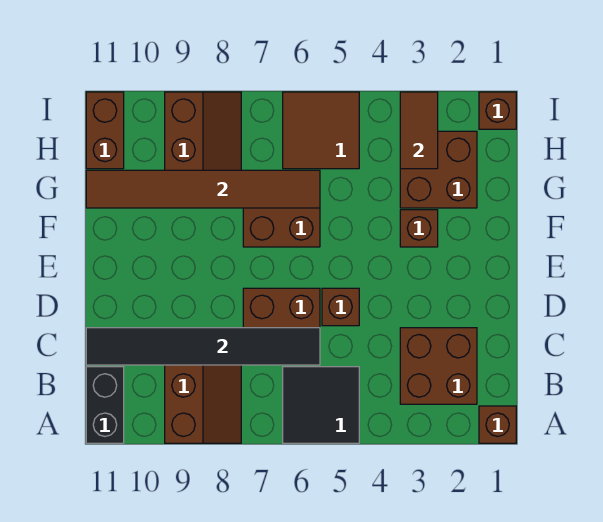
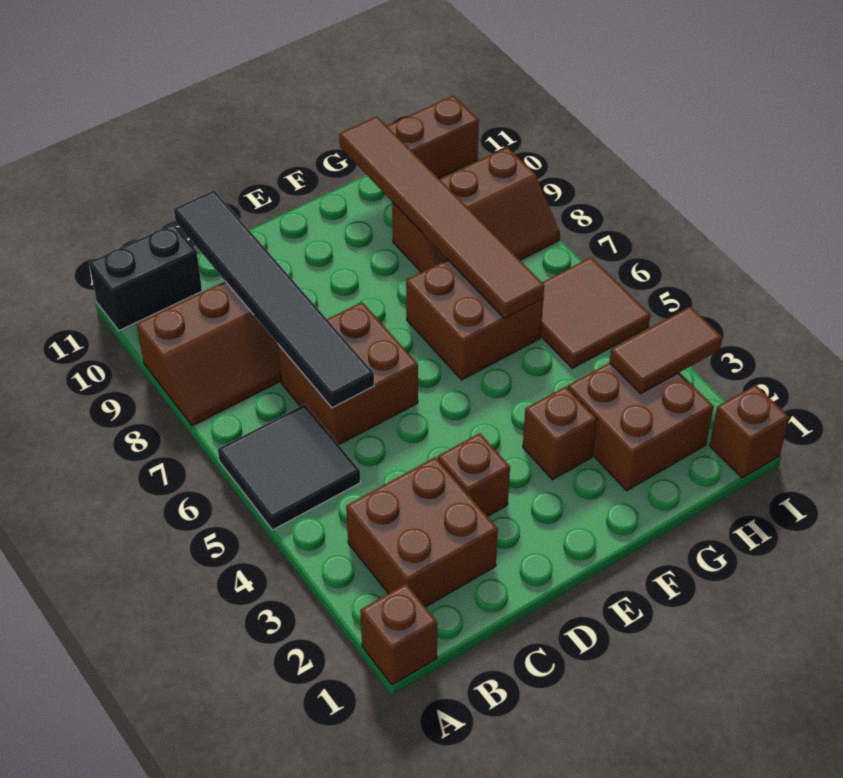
brown 1x1 brick [322,288,359,326] -> brown 1x1 brick moved to [438,433,510,517]

